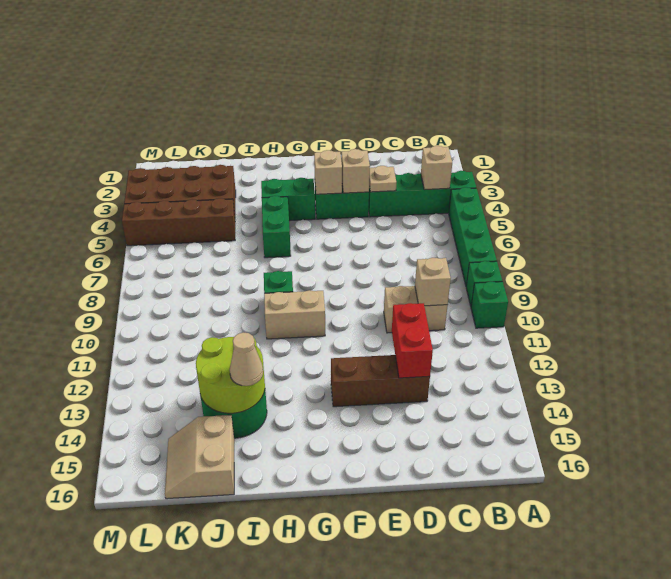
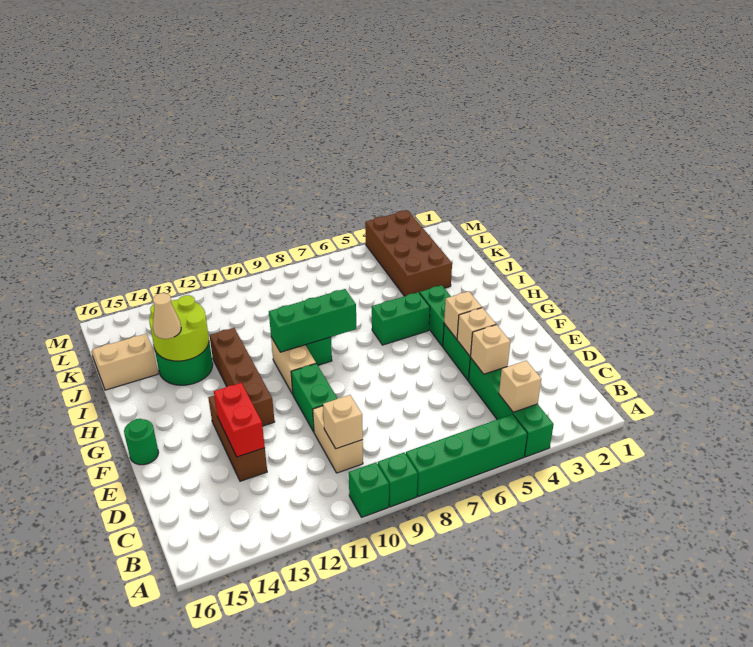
tan 1x1 plate [369,166,396,192] -> tan 1x1 brick [471,325,511,374]
red 1x2 brick [392,303,433,378] -> red 1x2 brick turned to [214,383,265,457]
none -> green 1x2 brick [291,364,338,432]
none -> green 1x1 round brick [124,419,159,465]
none -> green 1x3 brick [269,289,356,352]
brown 1x4 brick [122,198,235,246] -> brown 1x4 brick moved to [209,328,275,426]

